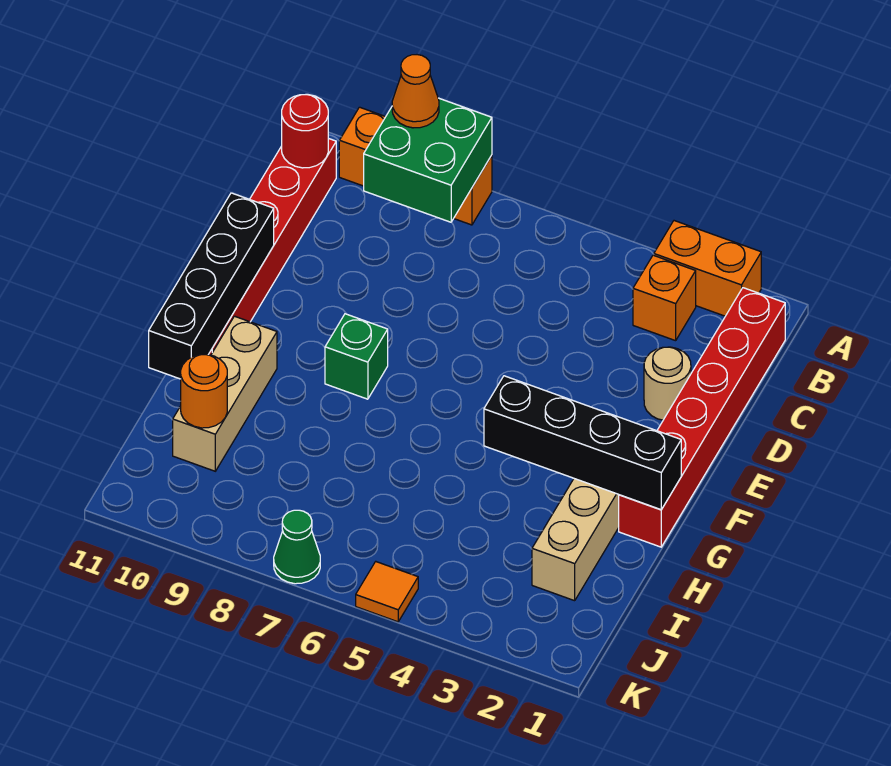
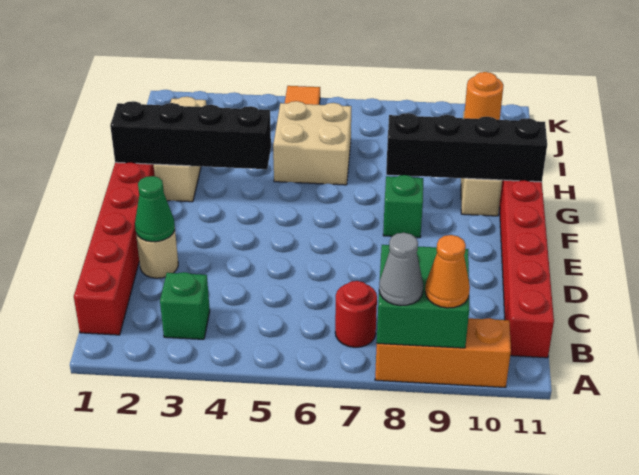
orange 1x2 brick [654,221,761,316] -> none
none -> grey 1x1 cone [379,233,423,306]
orange 1x1 brick [633,255,696,341] -> green 1x1 brick [160,272,210,339]
red 1x1 round brick [282,94,328,168] -> red 1x1 round brick moved to [335,281,377,347]
black 1x4 brick [149,193,274,379] -> black 1x4 brick turned to [386,113,547,182]
none -> tan 2x2 brick [273,101,351,185]
green 1x1 cone [274,510,320,584] -> green 1x1 cone moved to [135,176,175,242]

